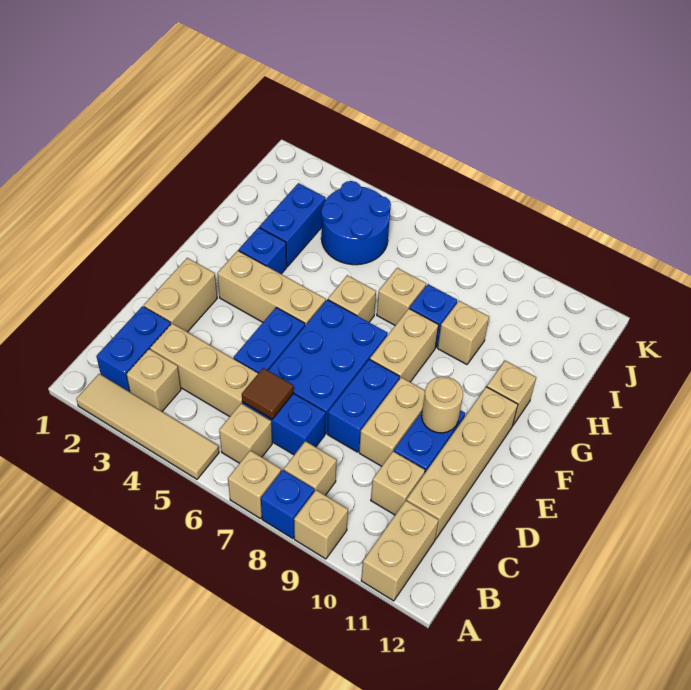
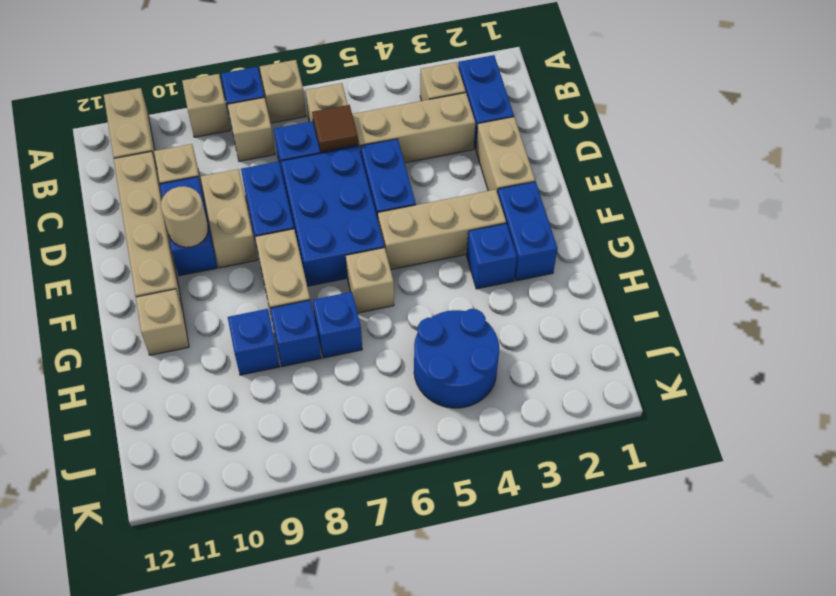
tan 1x4 tile [76,374,219,479] -> none
blue 1x2 brick [259,183,326,267] -> blue 1x2 brick moved to [498,182,558,281]
tan 1x1 brick [377,268,426,325] -> blue 1x1 brick [312,292,362,358]
tan 1x1 brick [438,301,489,364] -> blue 1x1 brick [228,309,280,375]

